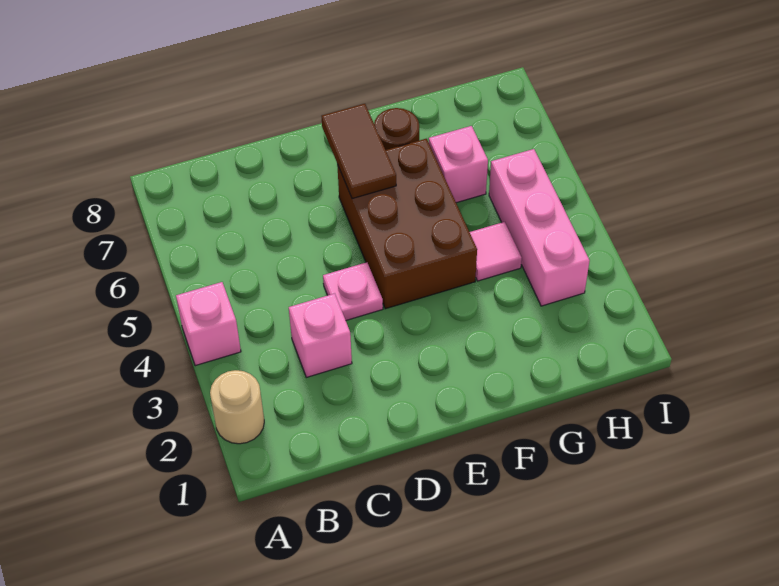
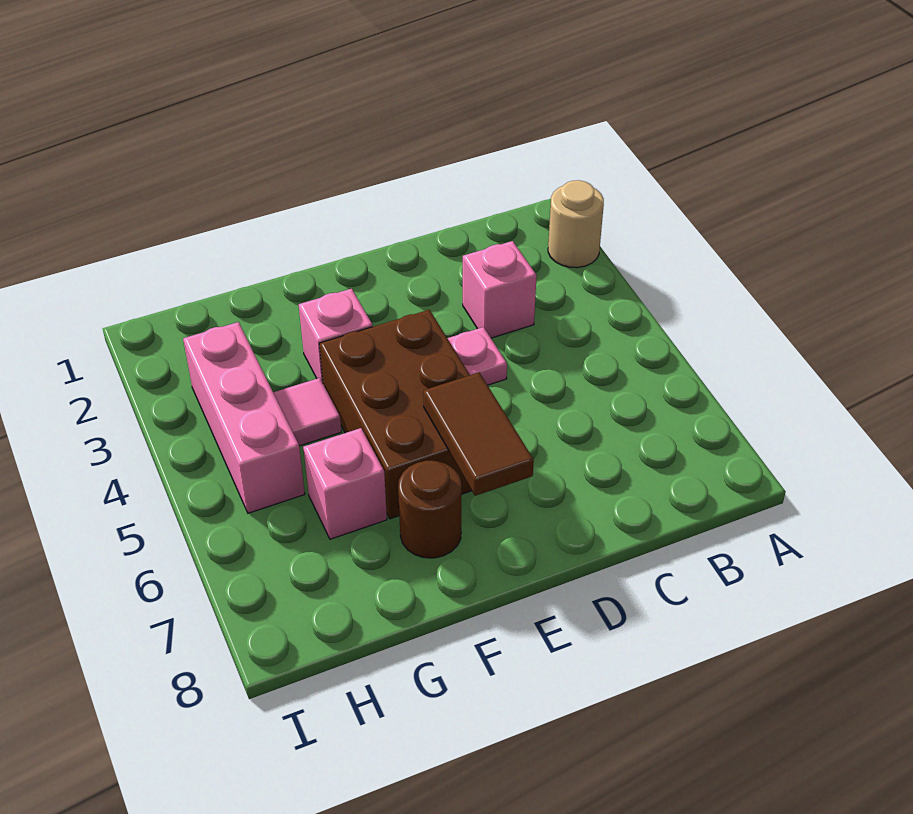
pink 1x1 brick [176,282,241,366] -> pink 1x1 brick moved to [299,289,373,383]

